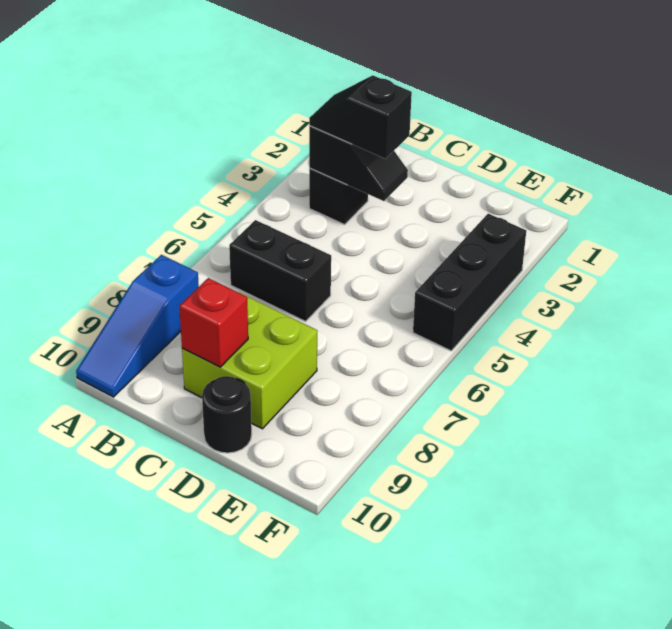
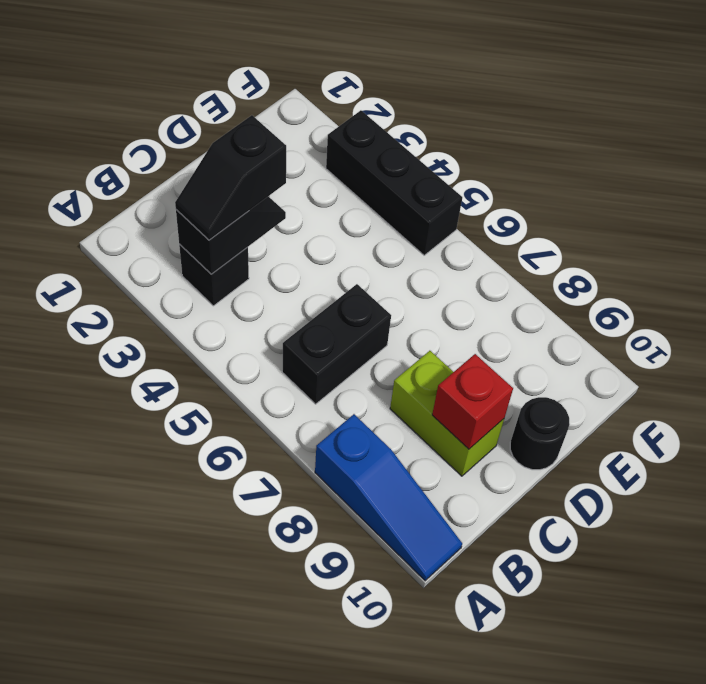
lime 2x2 brick [182,293,317,429] -> lime 1x2 brick [390,351,504,476]

